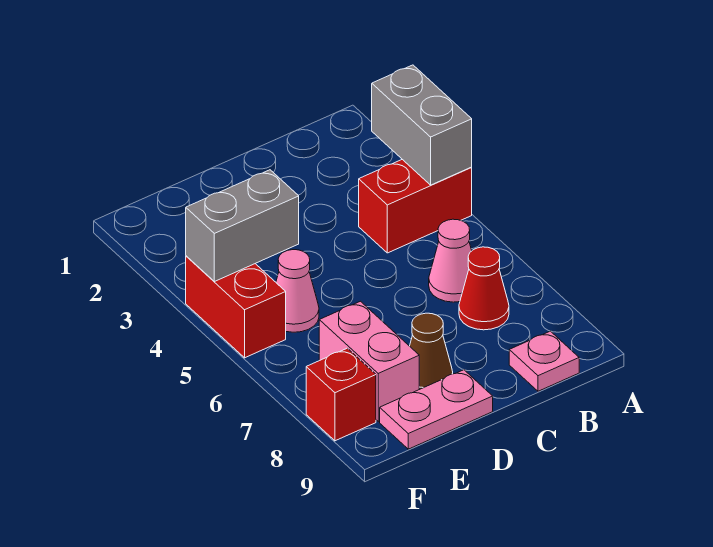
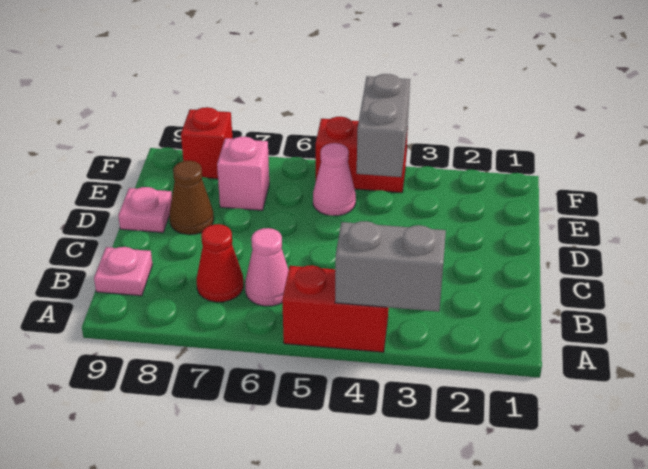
red 1x2 brick [359,160,472,253] -> red 1x2 brick turned to [282,265,388,352]
pink 1x2 plate [380,370,493,449] -> pink 1x1 plate [118,187,172,233]
pink 1x2 brick [319,301,419,421] -> pink 1x1 brick [217,137,269,211]

